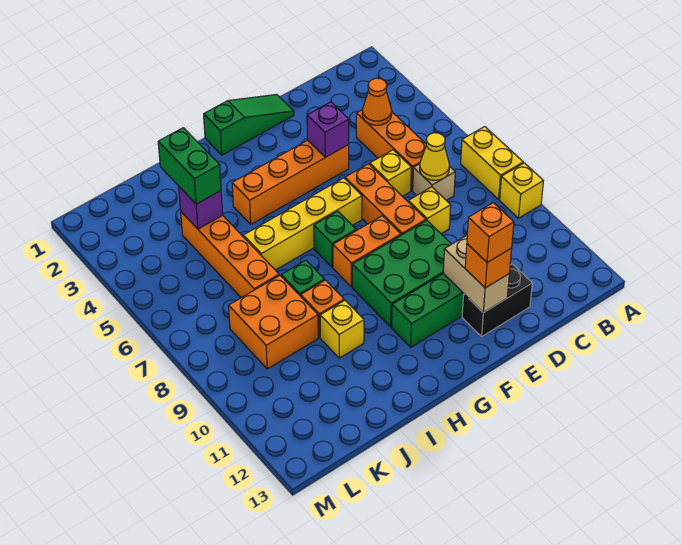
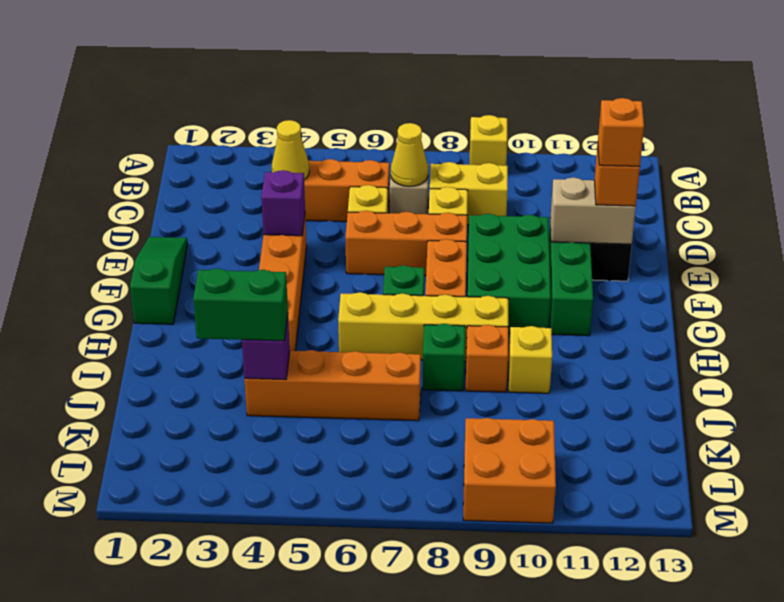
yellow 1x2 brick [461,127,523,199] -> yellow 1x2 brick moved to [430,162,508,225]
orange 1x1 cone [362,78,392,125] -> yellow 1x1 cone [272,120,309,179]
yellow 1x4 brick [243,178,362,270] -> yellow 1x4 brick turned to [338,292,508,361]
orange 2x2 brick [229,276,318,369] -> orange 2x2 brick moved to [463,418,556,523]

